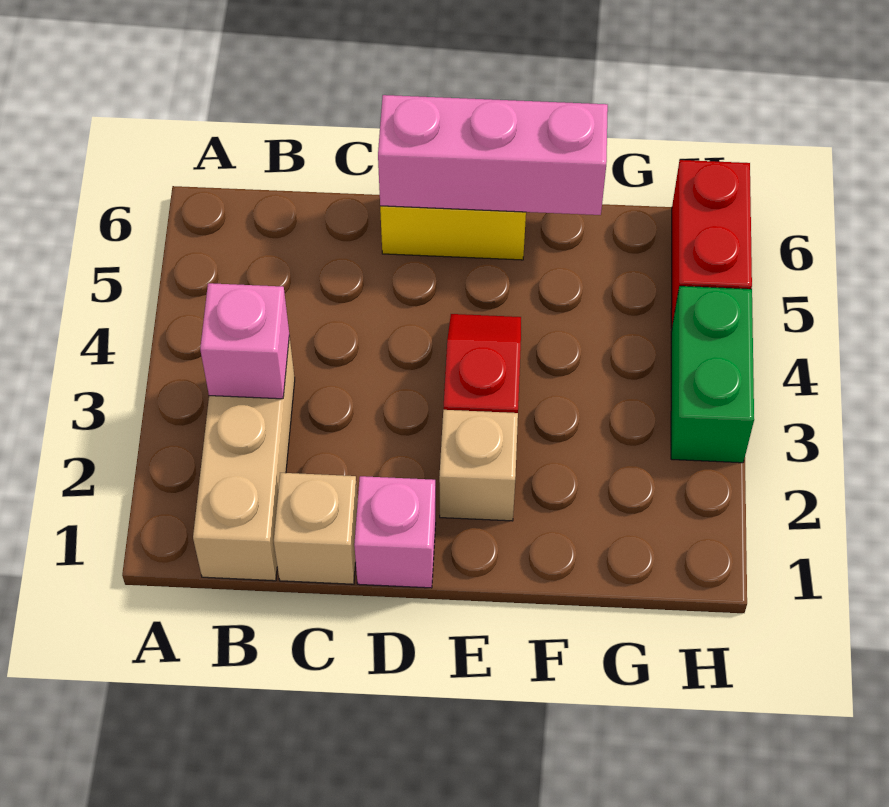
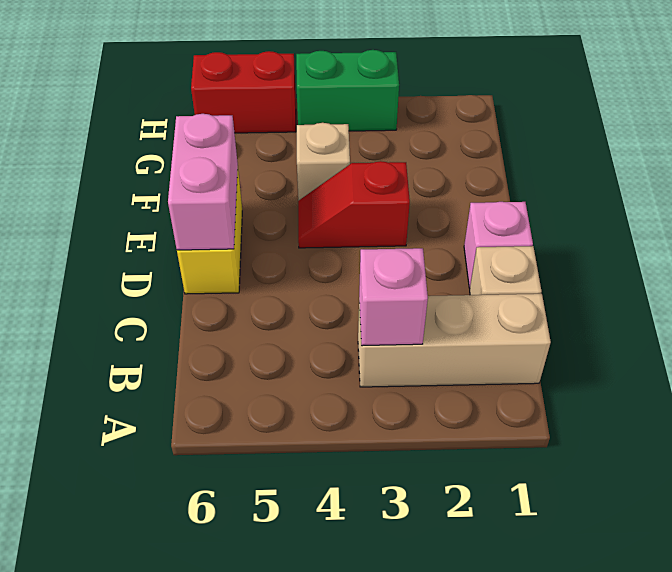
pink 1x3 brick [378,95,608,215] -> pink 1x2 brick [168,114,238,250]
tan 1x1 brick [439,410,518,521] -> tan 1x1 brick moved to [297,123,350,201]

